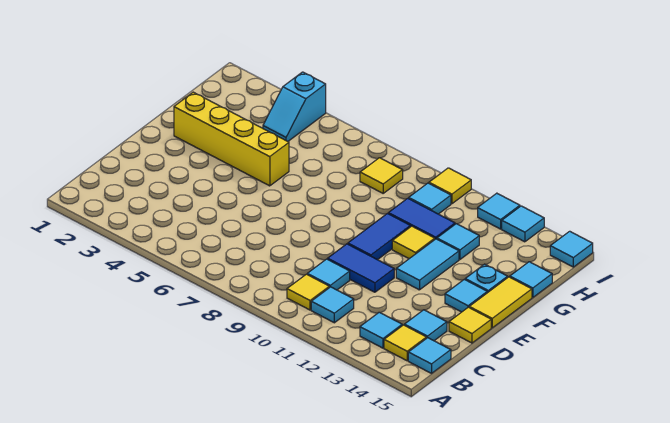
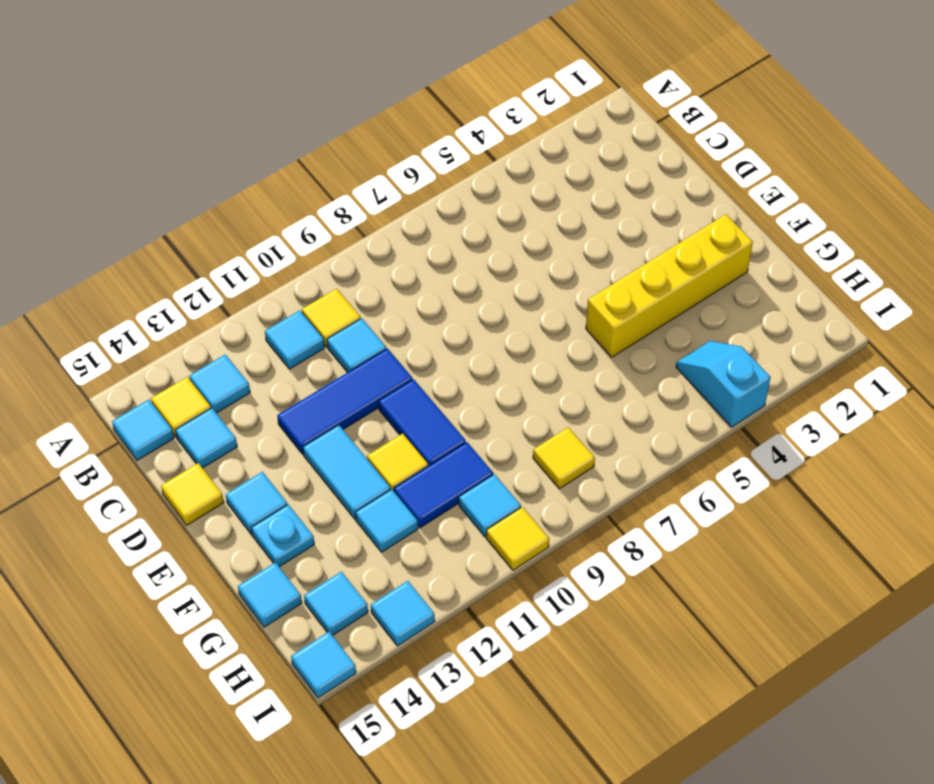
blue 1x2 tile [328,244,394,292] -> blue 1x3 tile [277,349,412,454]
yellow 1x2 tile [469,277,532,328] -> none
cyan 1x1 tile [478,193,520,229] -> cyan 1x1 tile moved to [304,572,368,636]

